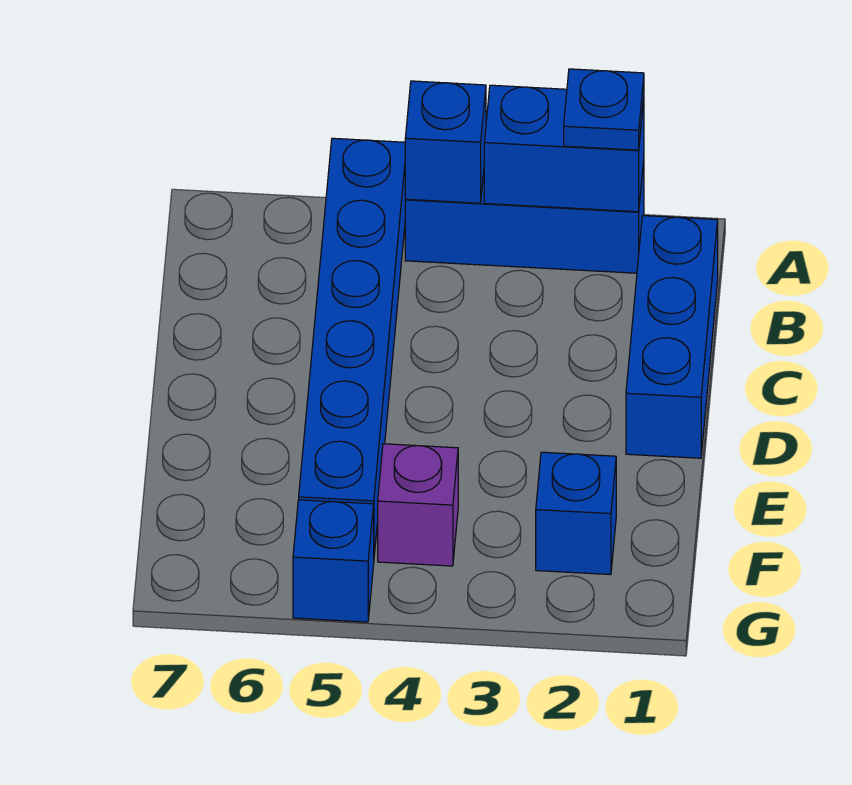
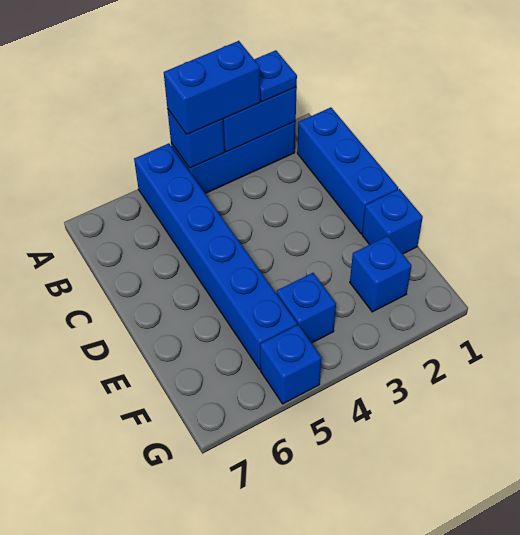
none -> blue 1x2 brick [164,41,260,134]
none -> blue 1x1 brick [362,189,423,254]
purple 1x1 brick [378,444,458,566] -> blue 1x1 brick [277,273,336,343]

